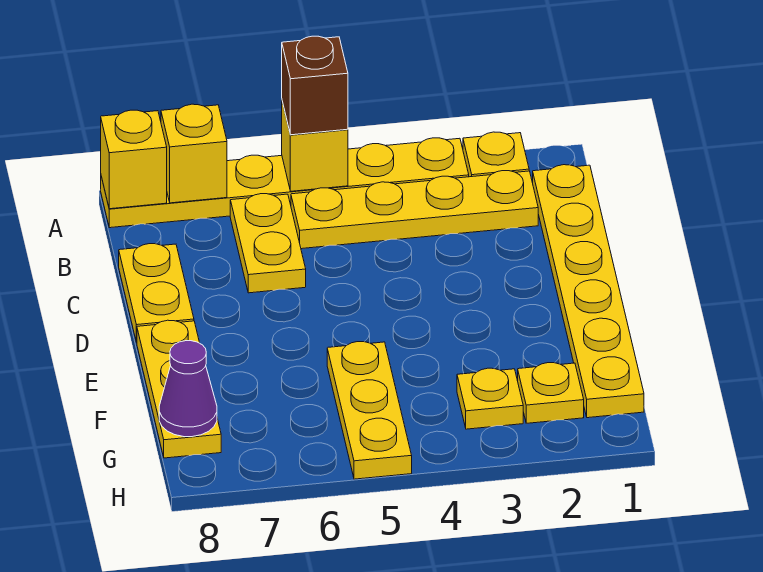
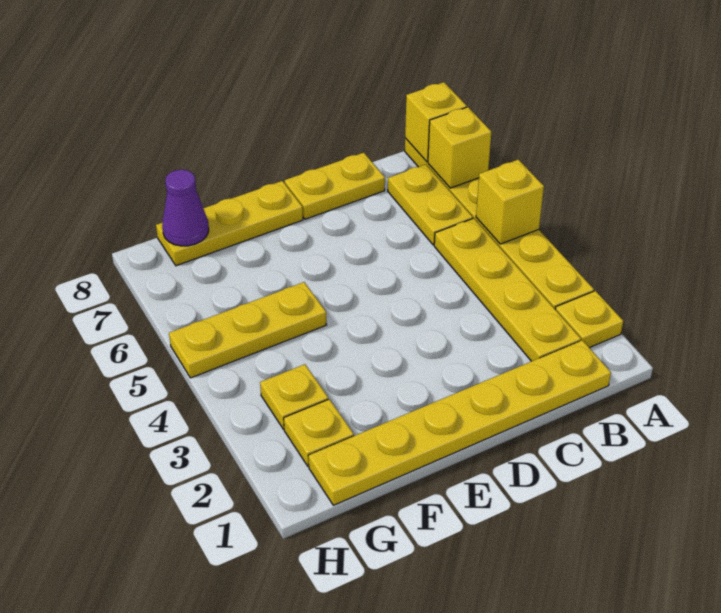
brown 1x1 brick [282,36,348,135] -> none
yellow 1x2 plate [230,194,306,293] -> yellow 1x2 plate turned to [388,164,473,245]

